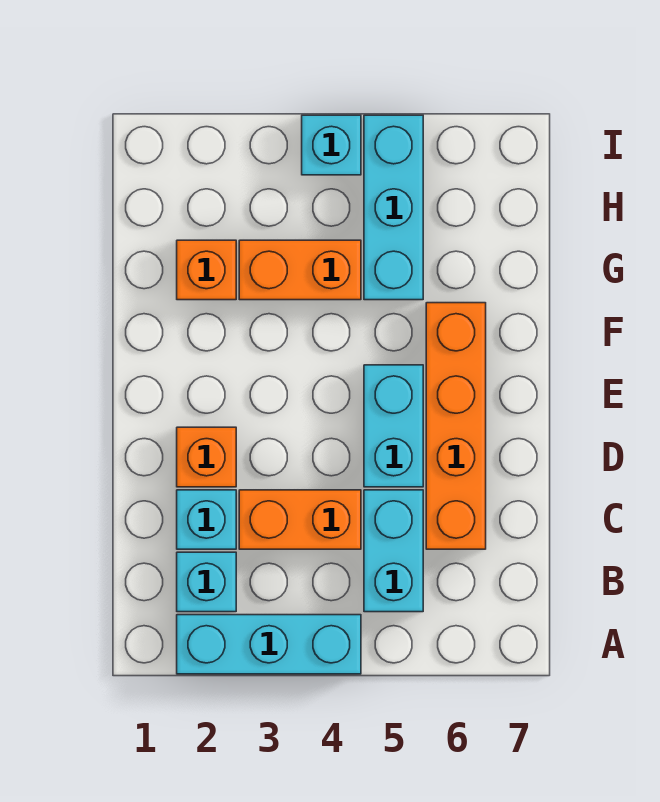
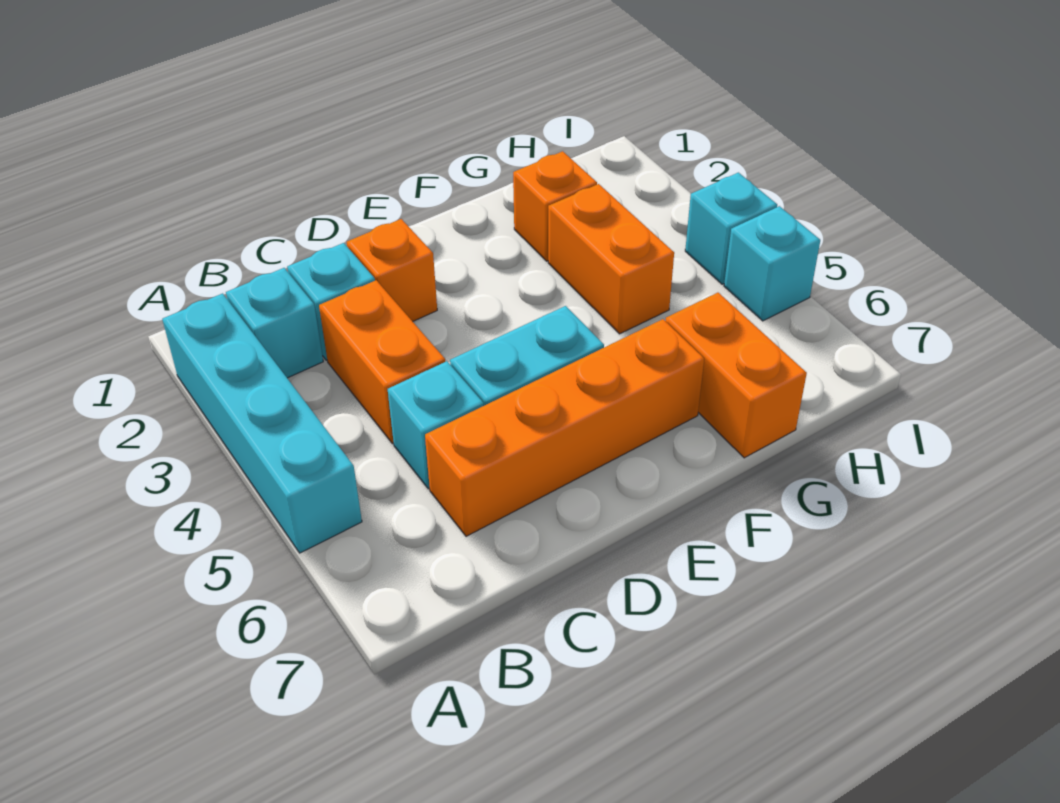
cyan 1x3 brick [177,615,361,674] -> cyan 1x4 brick [162,293,362,553]
cyan 1x2 brick [364,490,423,612] -> cyan 1x1 brick [388,361,484,489]
cyan 1x3 brick [364,115,423,300] -> cyan 1x1 brick [724,206,820,321]
none -> orange 1x2 brick [666,293,807,458]

